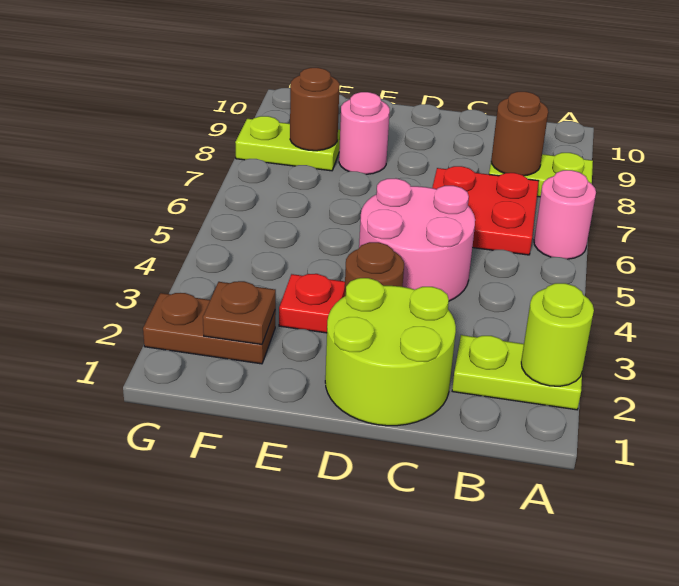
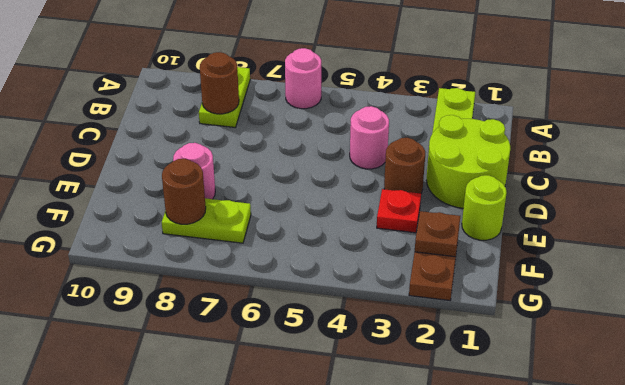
lime 1x1 round brick [521,283,594,386] -> lime 1x1 round brick moved to [462,175,507,240]
red 2x2 plate [432,166,539,255] -> none
pink 2x2 round brick [359,178,475,301] -> pink 1x1 round brick [350,106,389,169]
lime 1x2 plate [235,116,340,171] -> lime 1x2 plate turned to [162,198,251,243]

